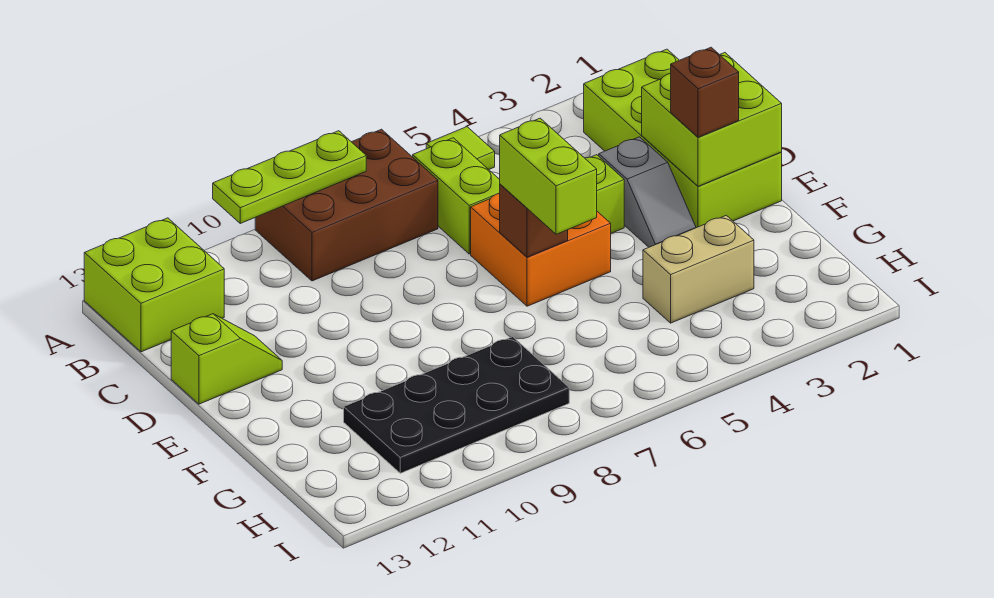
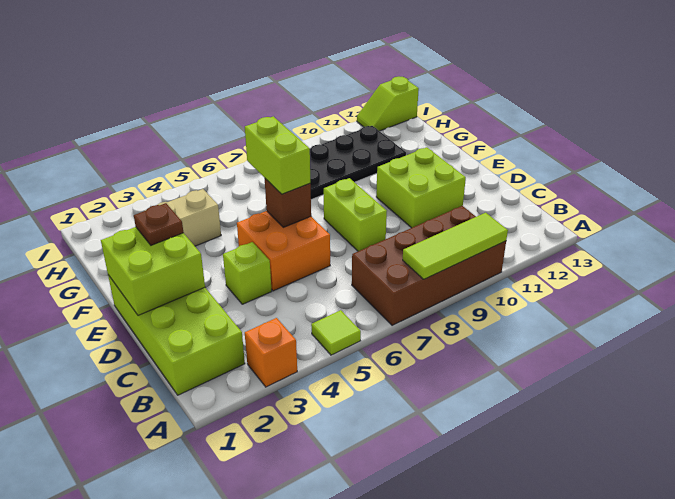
none -> orange 1x1 brick [245,318,297,387]
brown 2x3 brick [255,129,438,281] -> brown 2x4 brick [352,206,506,325]
lime 1x3 plate [213,131,366,223] -> lime 1x3 tile [403,213,508,279]
lime 2x2 brick [84,218,224,352] -> lime 2x2 brick moved to [376,147,466,228]
lime 1x2 brick [413,138,500,254] -> lime 1x2 brick moved to [324,178,387,251]
grey 1x2 slope [599,137,696,247] -> none
lime 1x2 slope [171,314,282,404] -> lime 1x2 slope moved to [357,77,419,131]
brown 1x1 brick [671,47,739,137] -> brown 1x1 plate [134,203,183,245]

